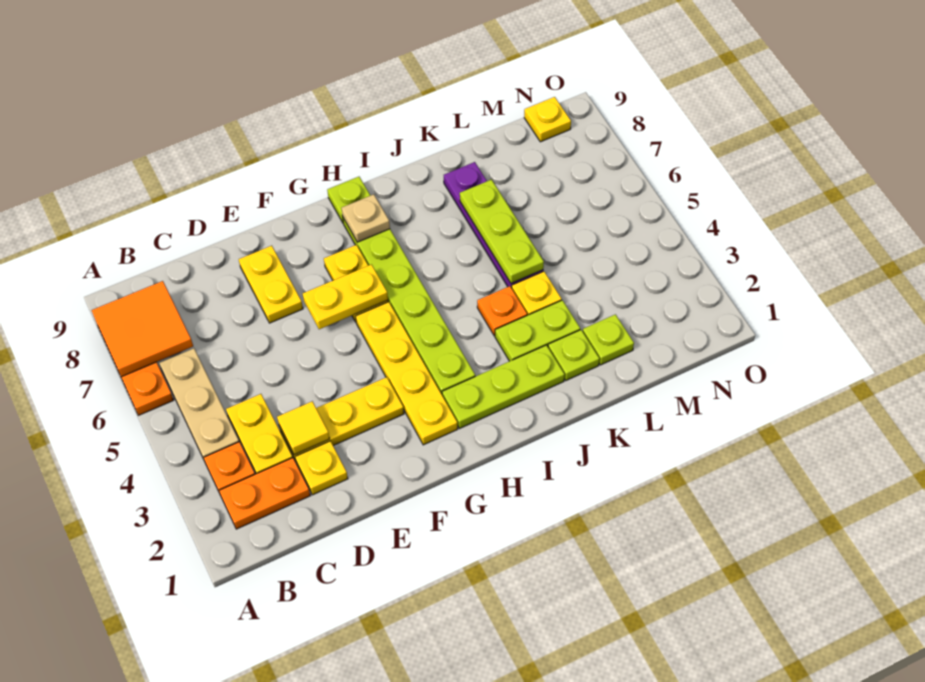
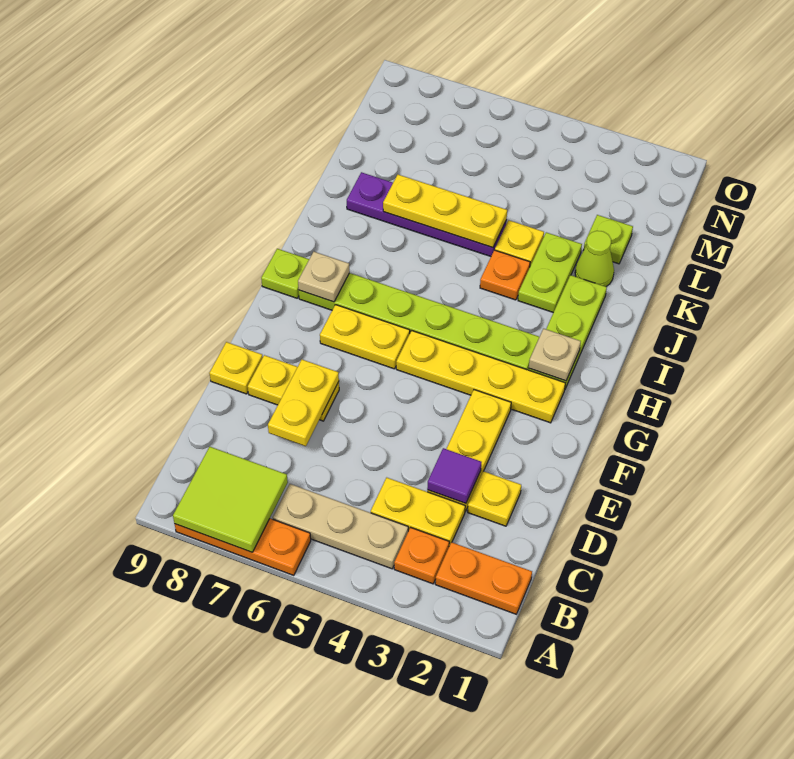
orange 2x2 tile [92,281,193,377] -> lime 2x2 tile [173,447,288,552]
orange 1x2 plate [219,458,310,529] -> orange 1x2 plate turned to [435,542,532,614]
yellow 1x1 tile [277,401,330,455] -> purple 1x1 tile [427,448,481,503]
yellow 1x2 plate [303,264,388,329] -> yellow 1x2 plate moved to [268,359,339,446]
none -> tan 1x1 plate [529,329,581,381]
lime 1x1 plate [548,330,599,380] -> lime 1x1 cone [575,231,614,287]
lime 1x3 plate [460,180,544,283] -> yellow 1x3 plate [383,174,507,248]
yellow 1x1 plate [524,97,571,142] -> yellow 1x1 plate moved to [209,342,263,394]

